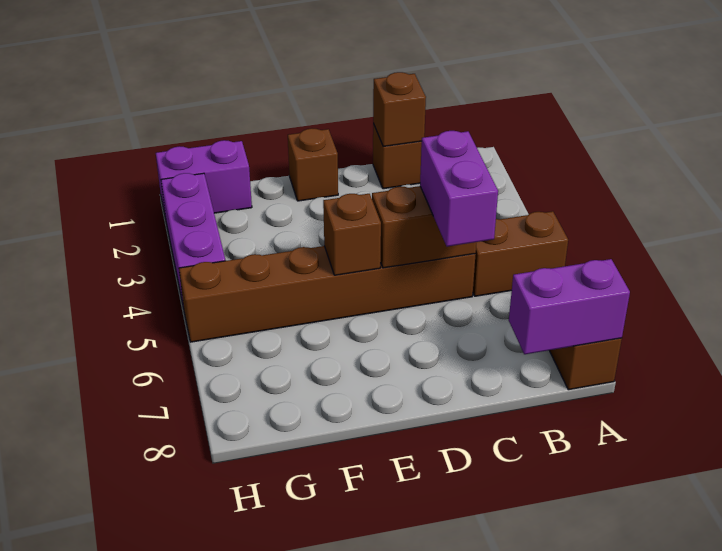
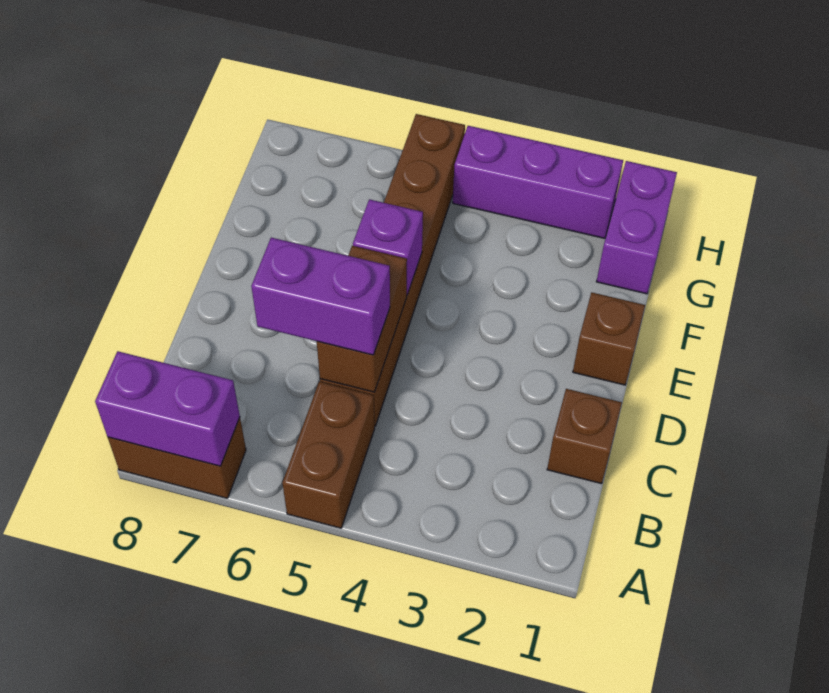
purple 1x2 brick [509,259,630,354] -> purple 1x2 brick turned to [95,351,240,466]
brown 1x1 brick [373,72,426,146] -> none
brown 1x1 brick [323,194,381,275] -> purple 1x1 brick [353,199,423,295]

